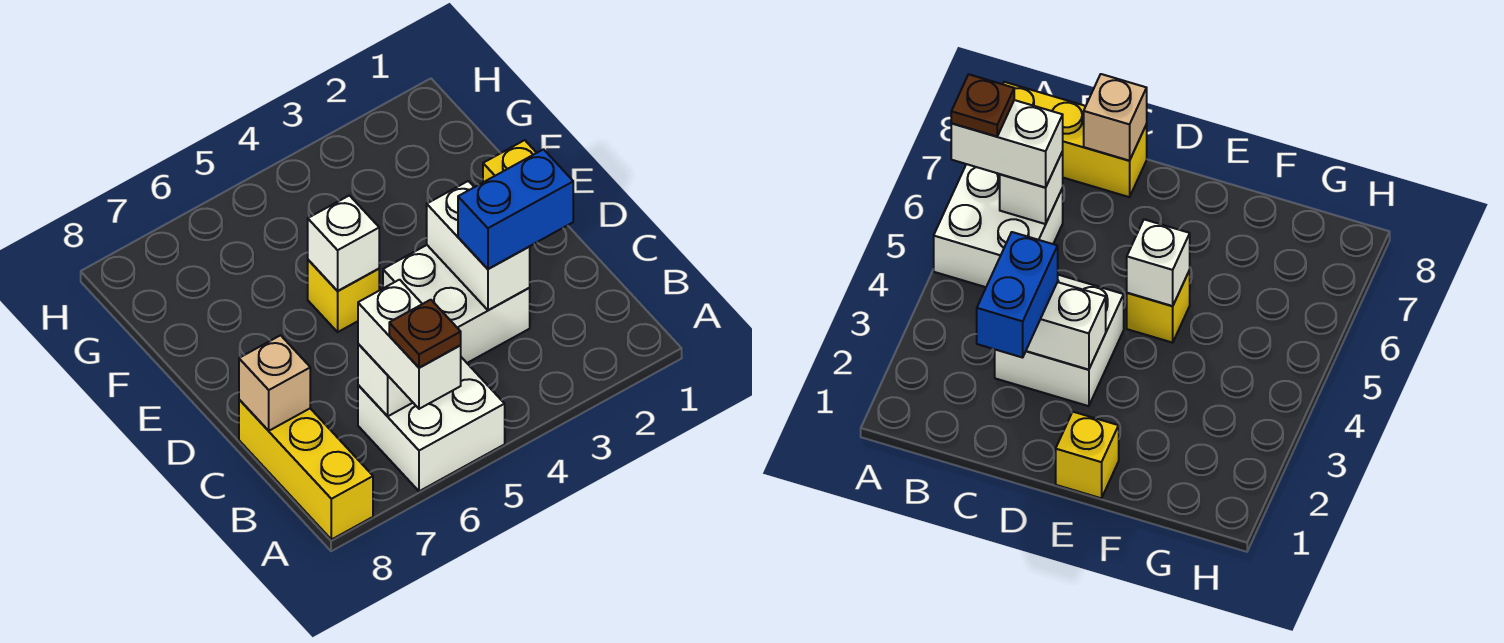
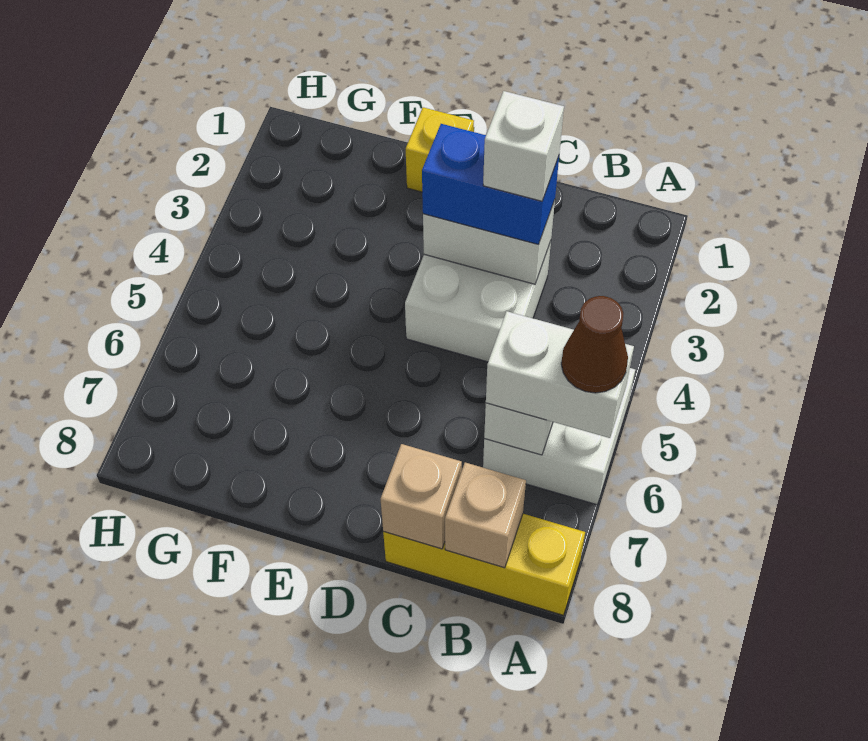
brown 1x1 plate [389,300,461,368] -> brown 1x1 cone [561,296,628,393]
none -> tan 1x1 brick [445,462,526,568]
blue 1x2 brick [458,149,573,269] -> blue 1x2 brick turned to [422,124,559,244]
yellow 1x1 brick [308,260,379,332] -> none
white 1x1 brick [308,195,379,291] -> white 1x1 brick moved to [483,91,564,201]

